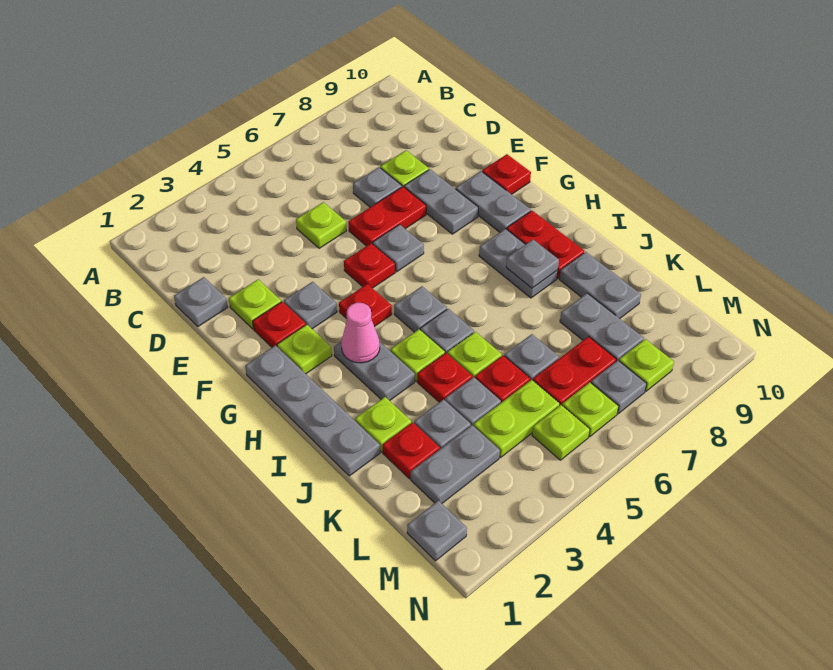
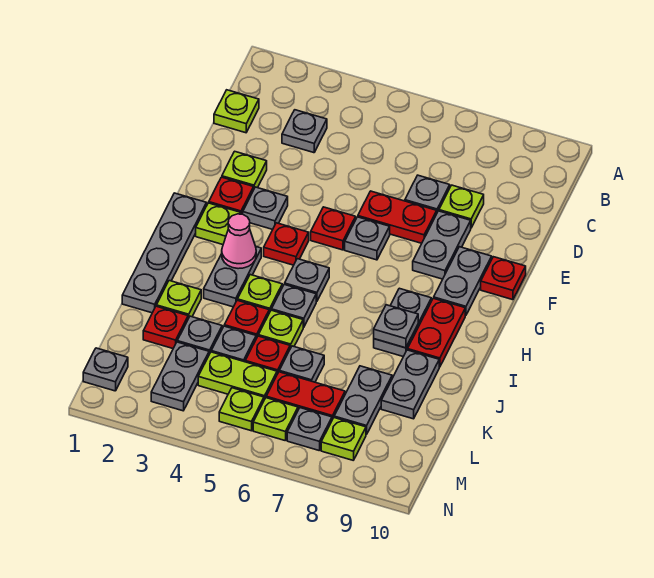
grey 1x1 plate [174,277,228,326] -> grey 1x1 plate moved to [282,110,327,153]
lime 1x1 plate [296,202,346,248] -> lime 1x1 plate moved to [214,90,259,133]
grey 1x2 plate [411,425,500,503] -> grey 1x2 plate turned to [151,342,209,411]

